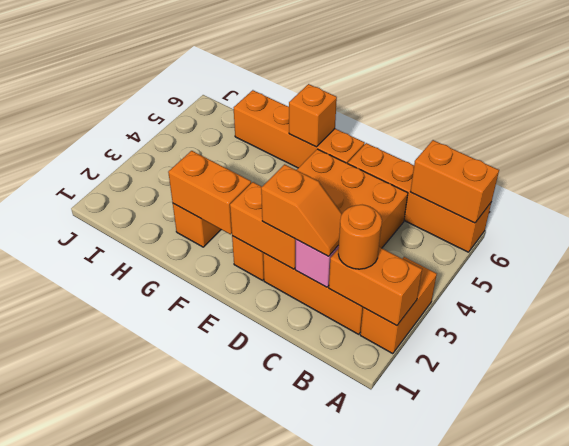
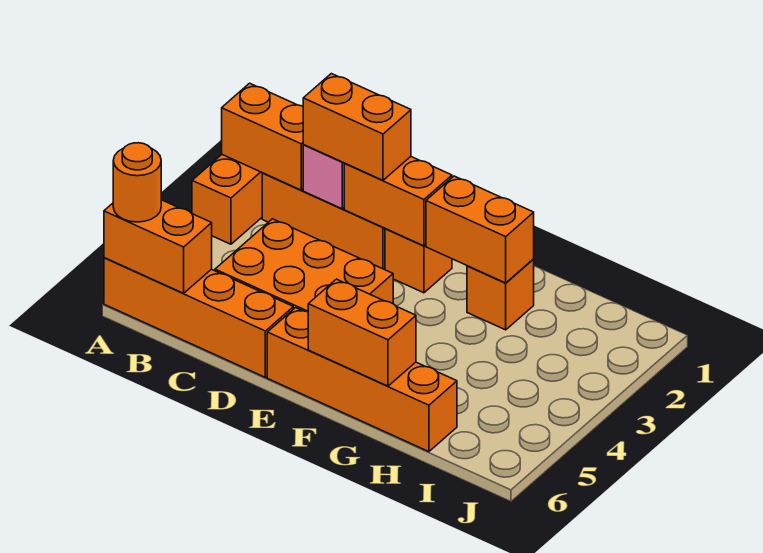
orange 1x1 round brick [338,205,382,269] -> orange 1x1 round brick moved to [113,143,161,222]
orange 1x2 slope [261,164,342,256] -> orange 1x2 brick [303,74,411,180]
orange 1x1 brick [289,84,337,147] -> orange 1x2 brick [308,279,416,386]

